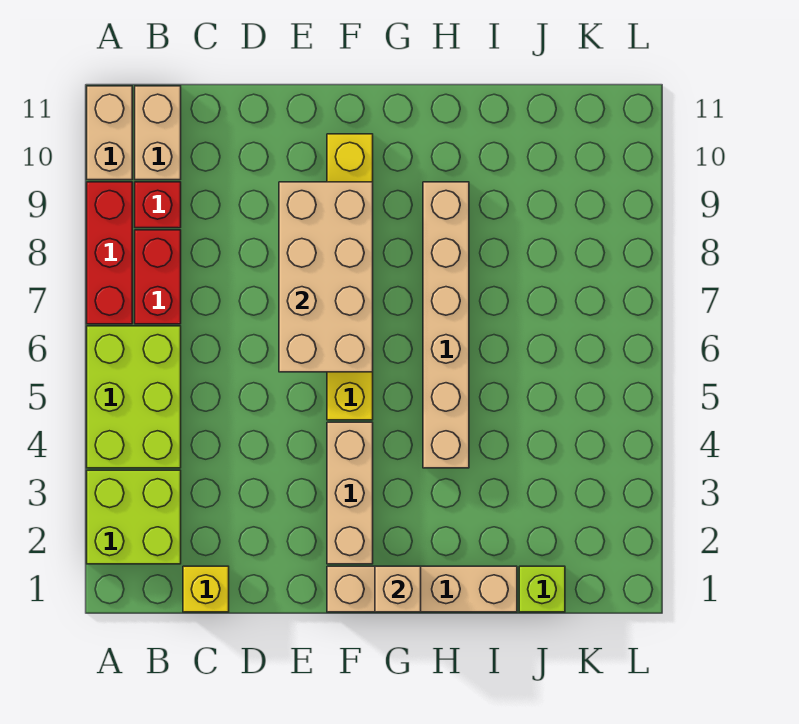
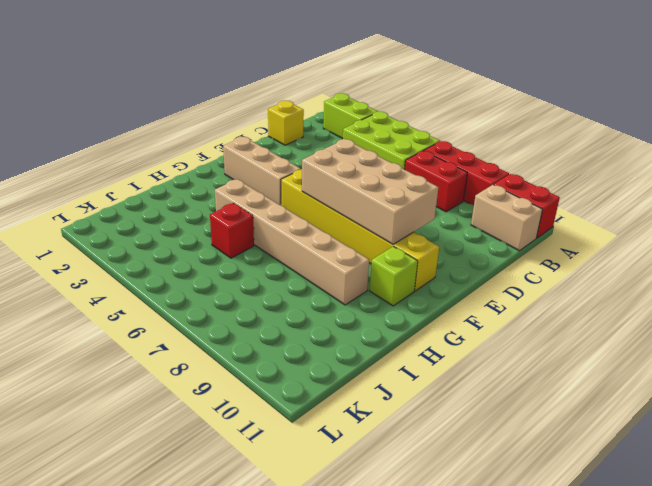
lime 2x2 brick [87,470,181,564] -> lime 1x2 brick [323,93,378,139]
tan 1x2 brick [87,86,132,180] -> red 1x2 brick [494,174,560,238]
red 1x1 brick [135,182,181,228] -> red 1x1 brick moved to [210,203,254,258]
tan 1x4 brick [327,566,517,612] -> none
tan 1x1 brick [375,566,421,612] -> none
lime 1x1 brick [519,566,565,612] -> lime 1x1 brick moved to [369,246,418,306]

